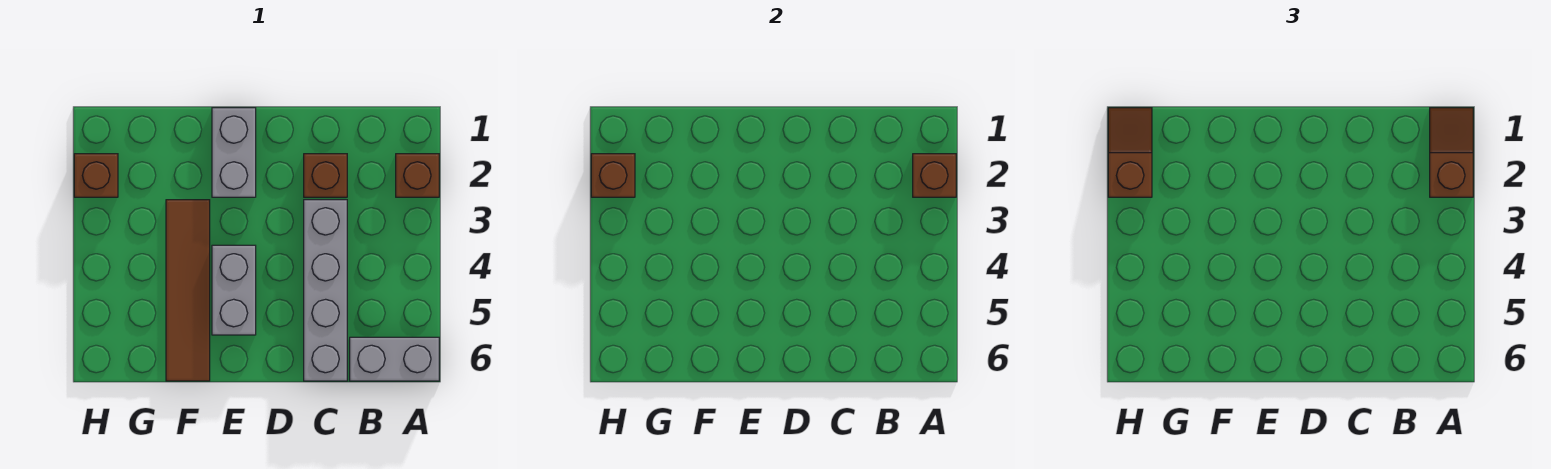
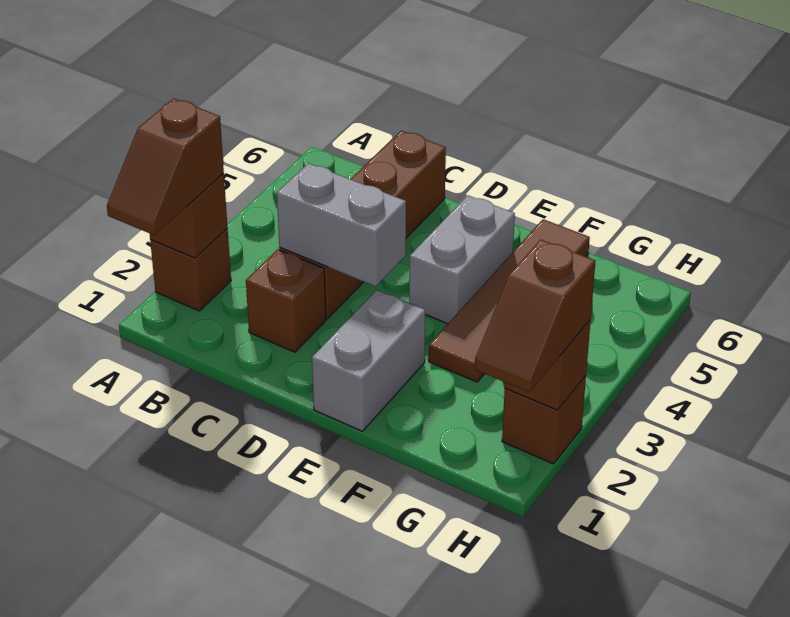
grey 1x2 brick [350,337,439,381] -> grey 1x2 brick moved to [277,163,406,286]
grey 1x4 brick [304,200,347,381] -> brown 1x4 brick [279,131,446,319]

